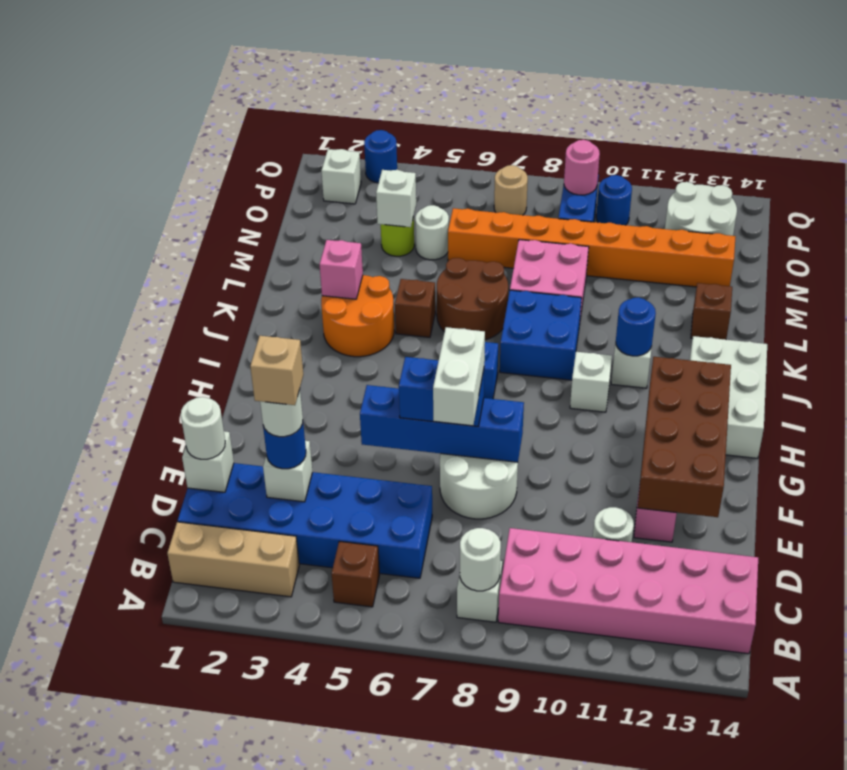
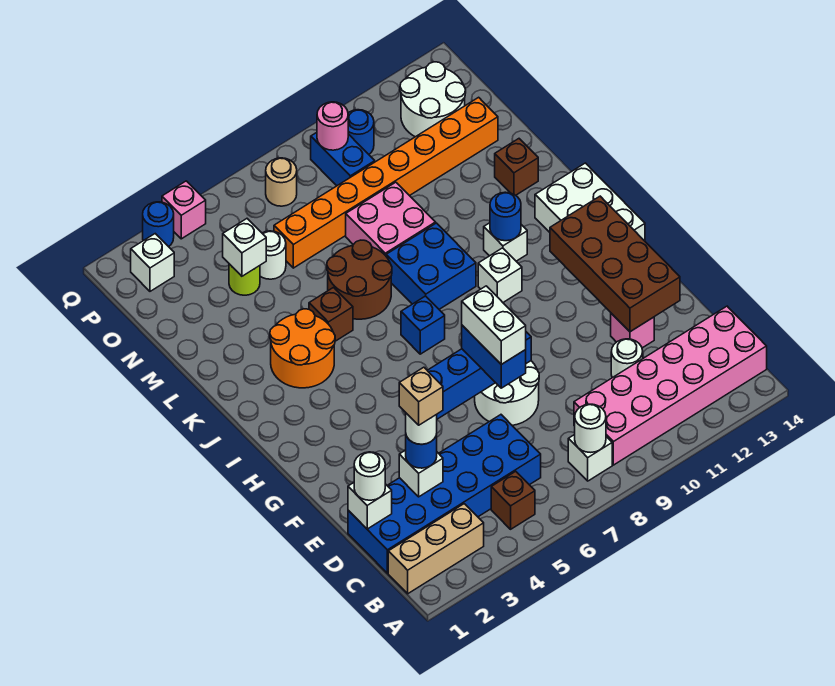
blue 1x2 brick [399,357,484,426] -> blue 1x2 brick turned to [462,325,526,388]
pink 1x1 brick [320,240,363,299] -> pink 1x1 brick moved to [162,181,206,239]

